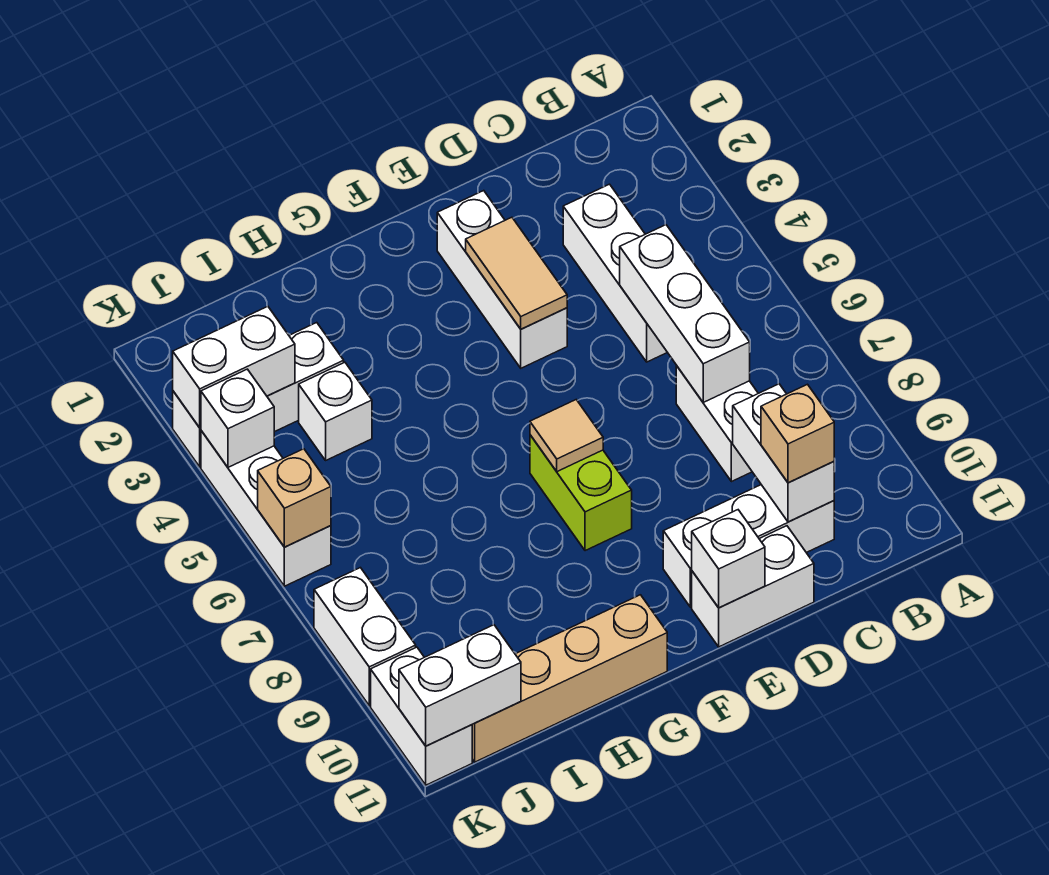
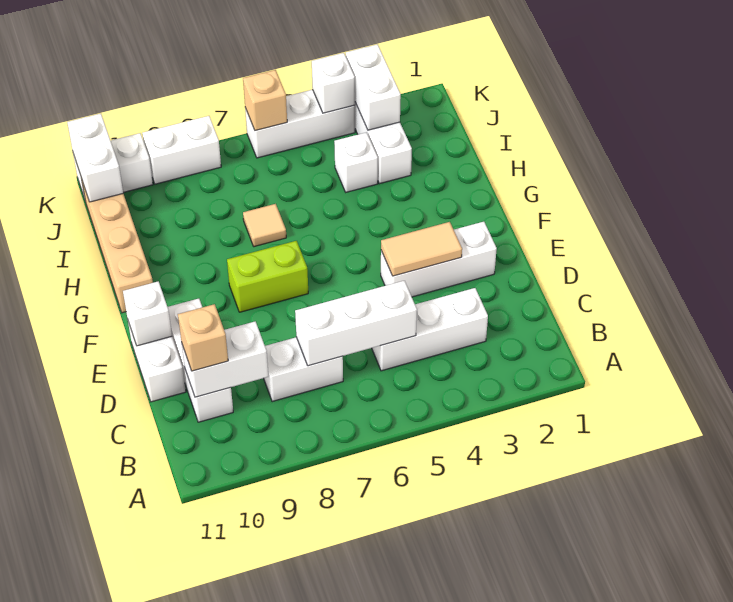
tan 1x1 tile [530,400,603,472] -> tan 1x1 tile moved to [243,204,286,247]

